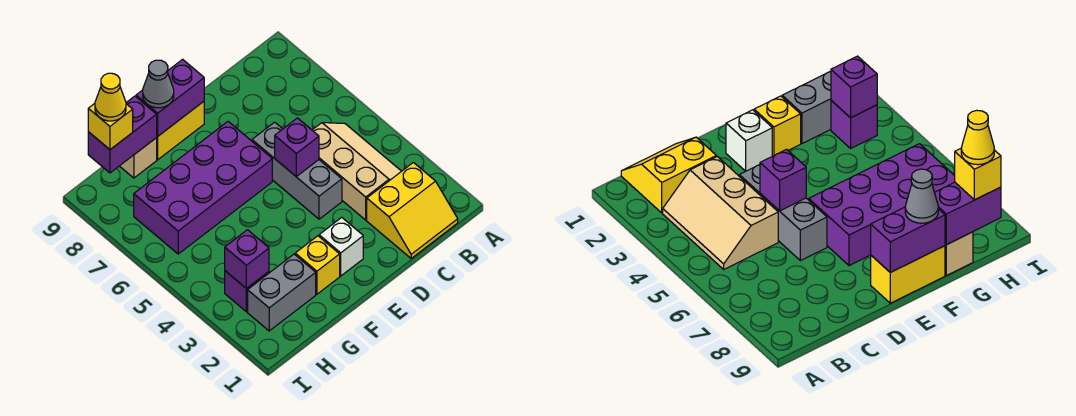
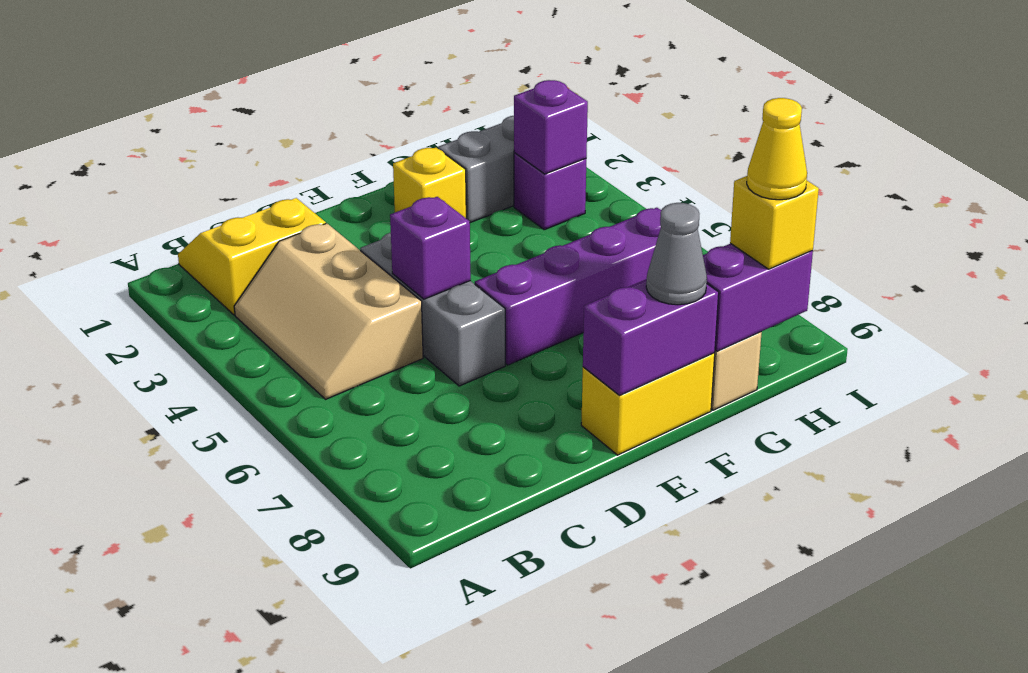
white 1x1 brick [319,218,363,276] -> none
purple 2x4 brick [134,122,272,254] -> purple 1x4 brick [475,208,661,365]

